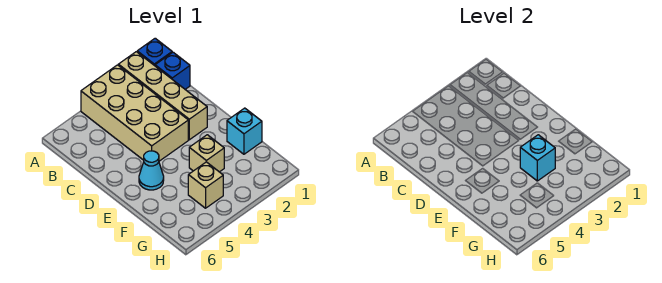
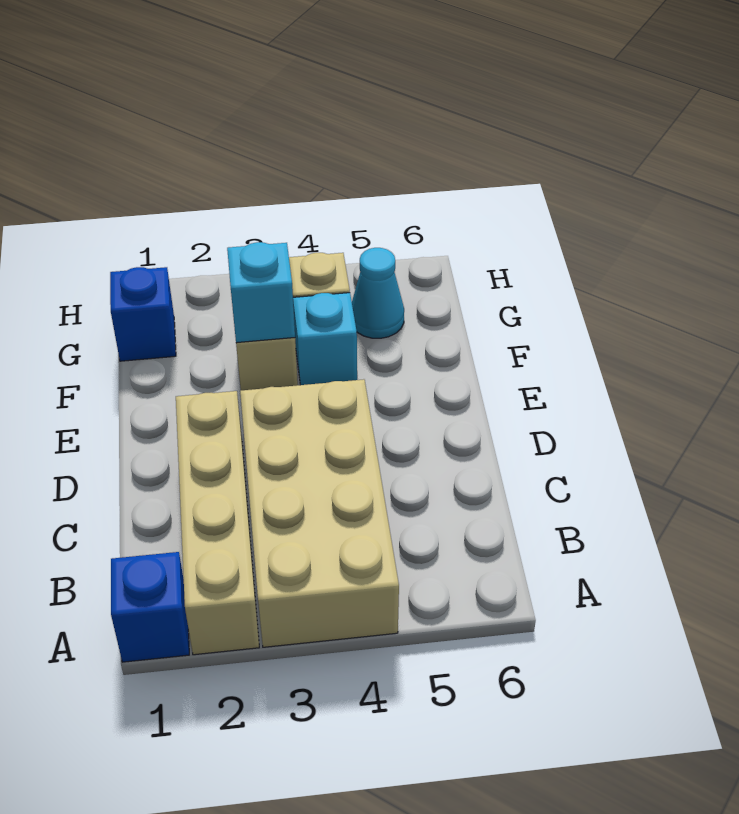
blue 1x1 brick [155,52,190,89] -> blue 1x1 brick moved to [110,267,176,361]
cyan 1x1 cone [139,151,164,190] -> cyan 1x1 cone moved to [352,248,404,338]
cyan 1x1 brick [227,108,262,154] -> cyan 1x1 brick moved to [293,293,357,385]

